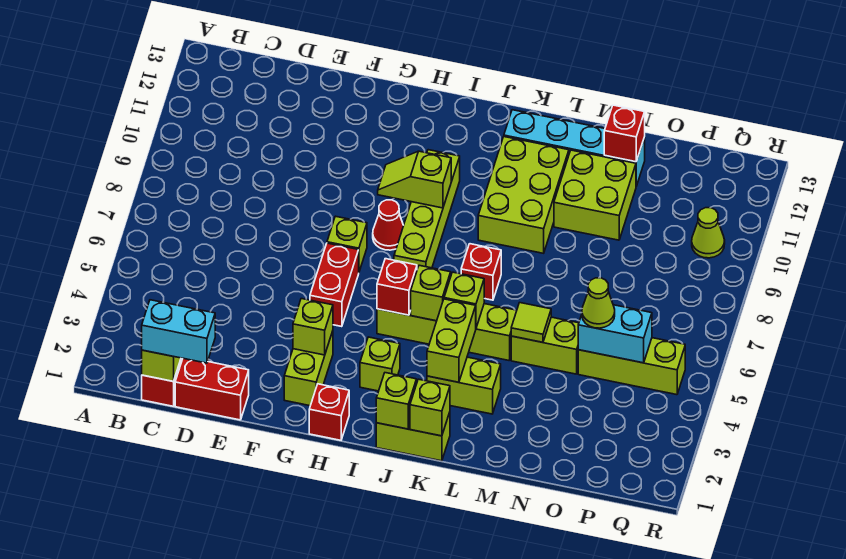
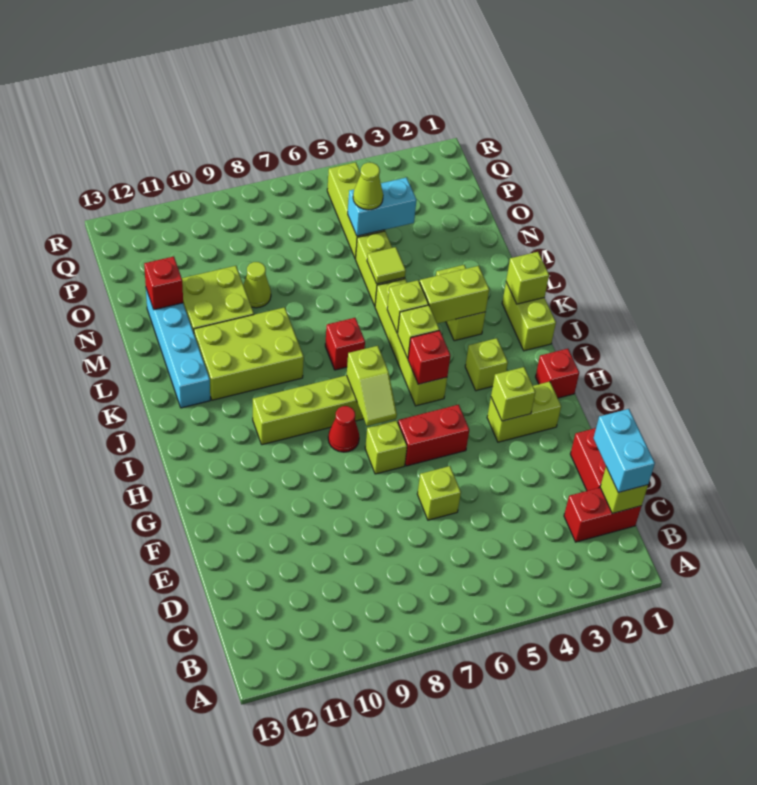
lime 1x2 slope [378,151,451,208] -> lime 1x2 slope moved to [347,346,397,426]
lime 1x1 brick [376,373,417,429] -> lime 1x1 brick moved to [417,466,461,520]
cyan 1x2 brick [578,305,652,363] -> cyan 1x2 brick turned to [348,178,417,236]
lime 1x1 cone [692,208,725,258] -> lime 1x1 cone moved to [243,262,271,308]

